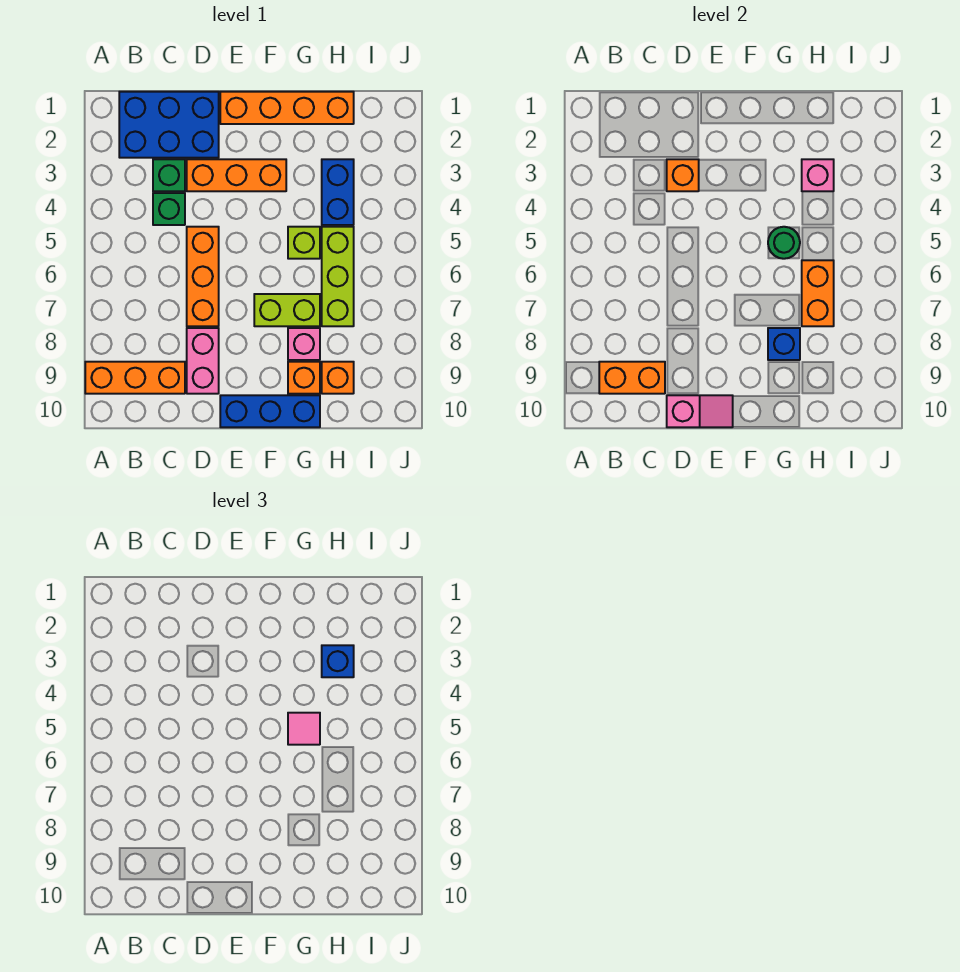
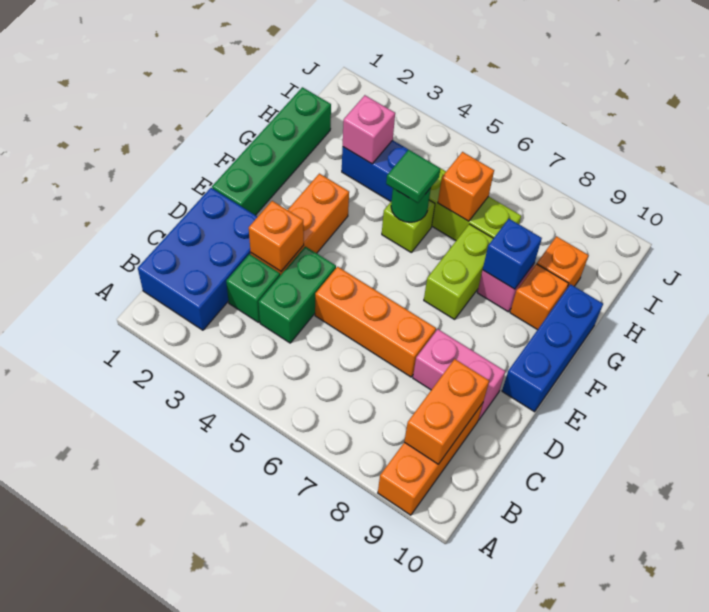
green 1x1 brick [153,193,185,225] -> green 1x2 brick [259,246,336,343]
pink 1x2 slope [667,395,733,427] -> none
orange 1x4 brick [220,92,354,124] -> green 1x4 brick [212,87,331,215]
pink 1x1 tile [288,713,320,745] -> green 1x1 tile [386,150,440,203]
blue 1x1 brick [322,645,354,677] -> none
orange 1x2 brick [802,260,834,326] -> orange 1x1 brick [438,152,494,221]

